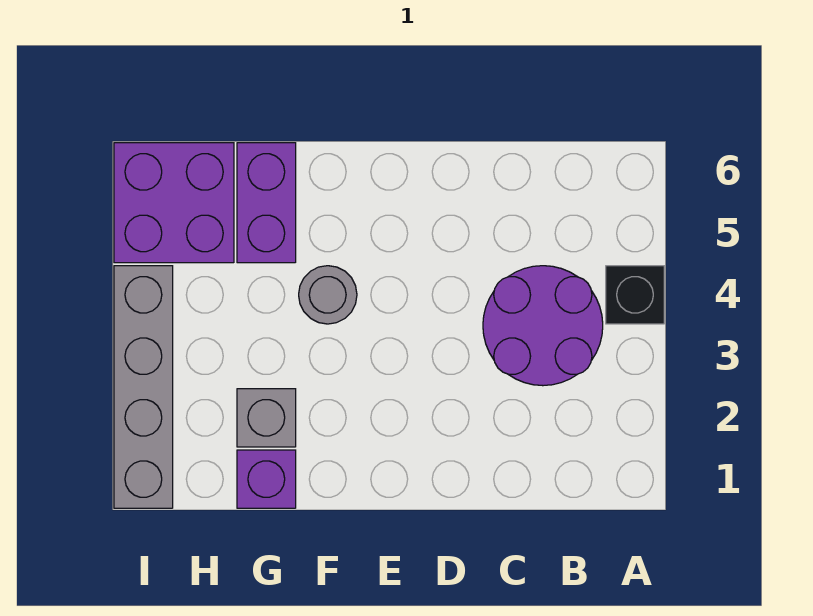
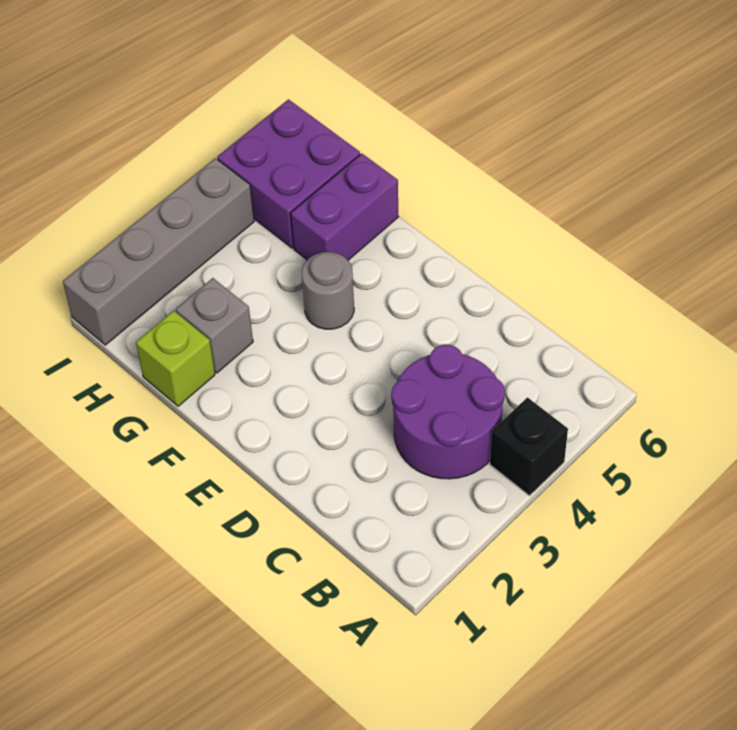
purple 1x1 brick [237,450,296,508] -> lime 1x1 brick [136,311,215,406]

